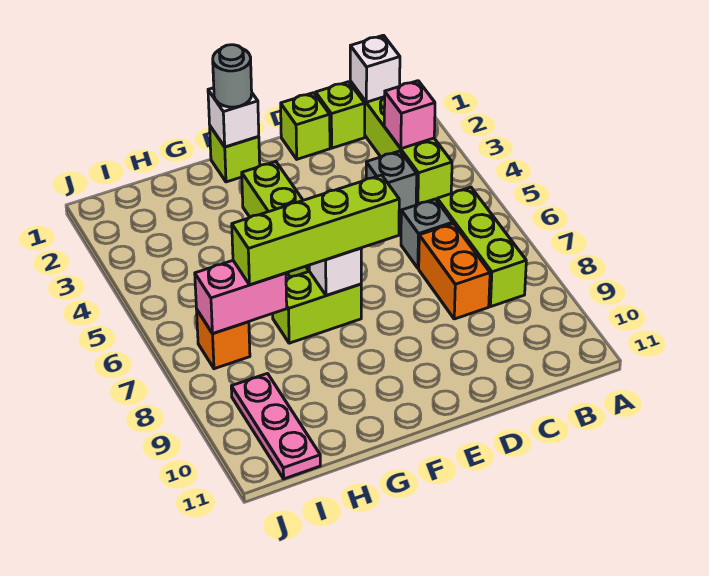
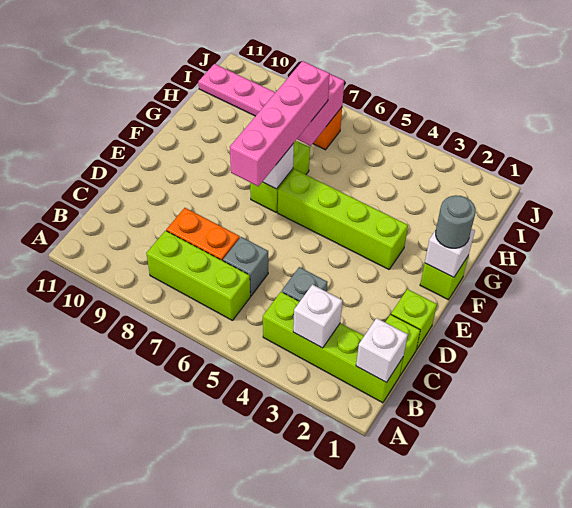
pink 1x1 brick [384,81,435,149] -> white 1x1 brick [293,285,342,348]
lime 1x4 brick [232,175,399,285] -> pink 1x4 brick [230,61,330,186]

